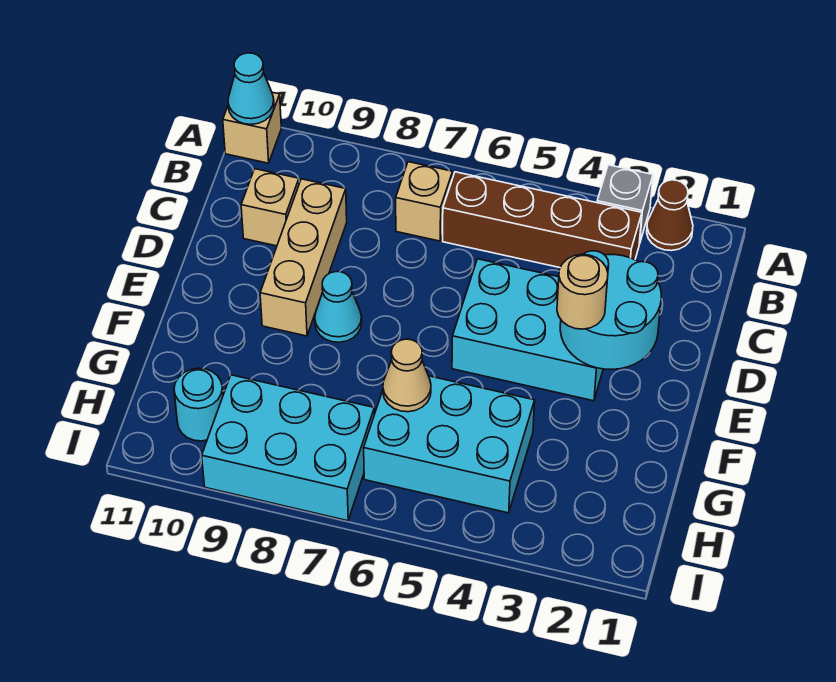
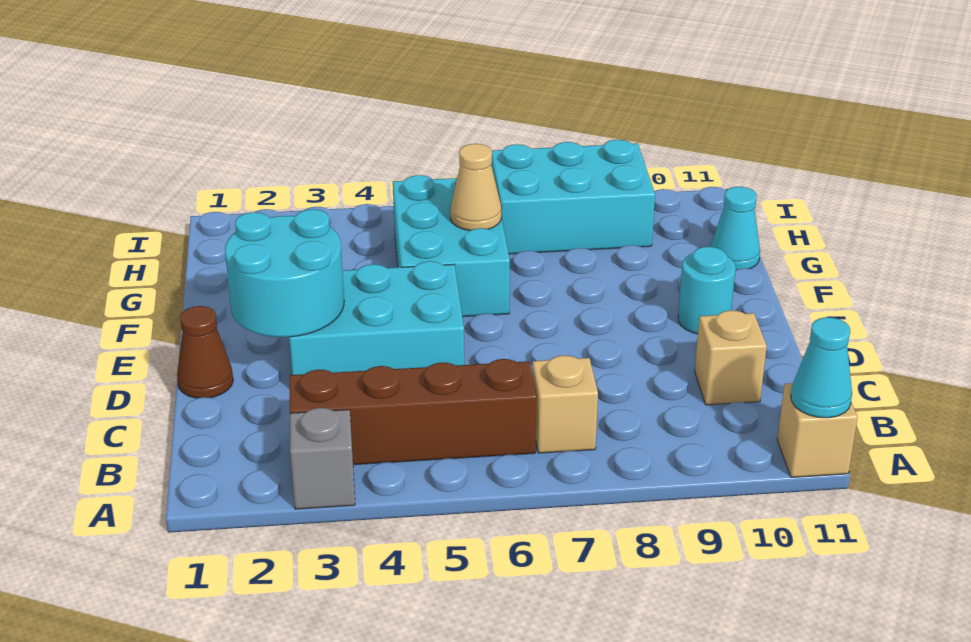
brown 1x1 cone [647,180,693,251] -> brown 1x1 cone moved to [177,306,233,398]
tan 1x3 brick [260,179,347,336] -> none
tan 1x1 round brick [557,254,608,329] -> none
cyan 1x1 cone [315,272,362,342] -> cyan 1x1 cone moved to [711,187,760,270]
cyan 2x3 brick [364,376,535,513] -> cyan 2x3 brick turned to [393,175,510,317]
cyan 1x1 round brick [174,368,223,441] -> cyan 1x1 round brick moved to [678,247,736,334]

